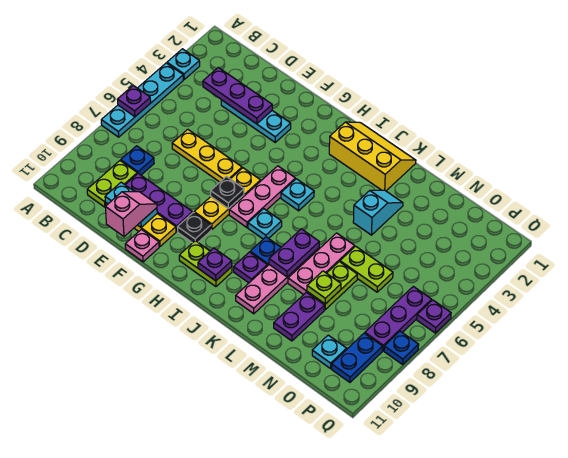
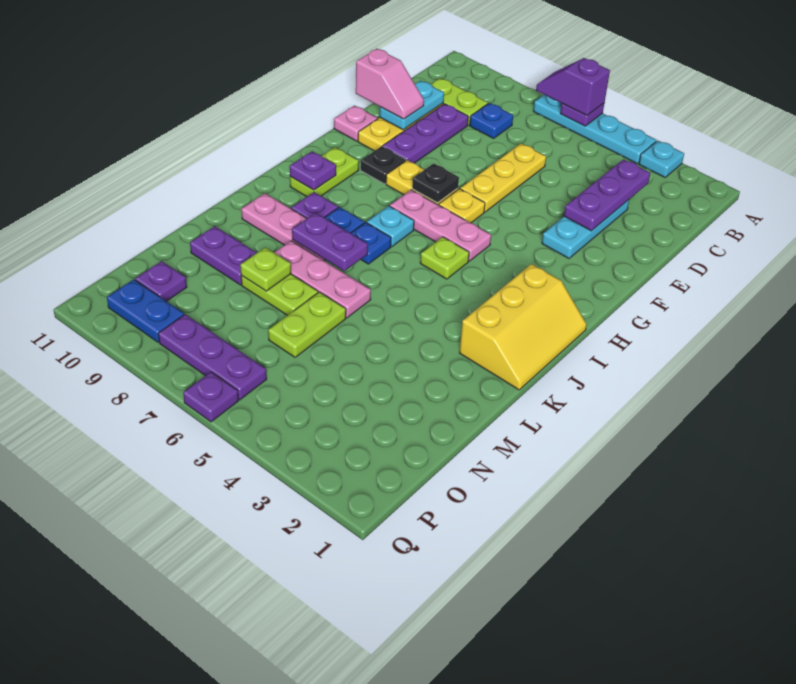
none -> purple 1x2 slope [536,58,610,116]
cyan 1x1 plate [281,179,314,211] -> lime 1x1 plate [420,237,469,279]
cyan 1x2 slope [353,190,403,235] -> none
cyan 1x1 plate [312,335,347,369] -> purple 1x1 plate [135,261,187,301]
blue 1x1 plate [384,331,419,364] -> blue 1x1 plate moved to [351,222,391,264]

